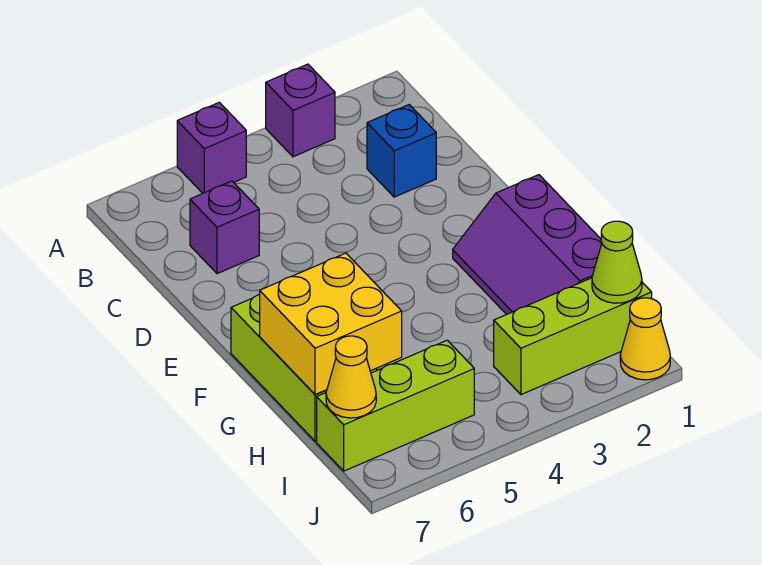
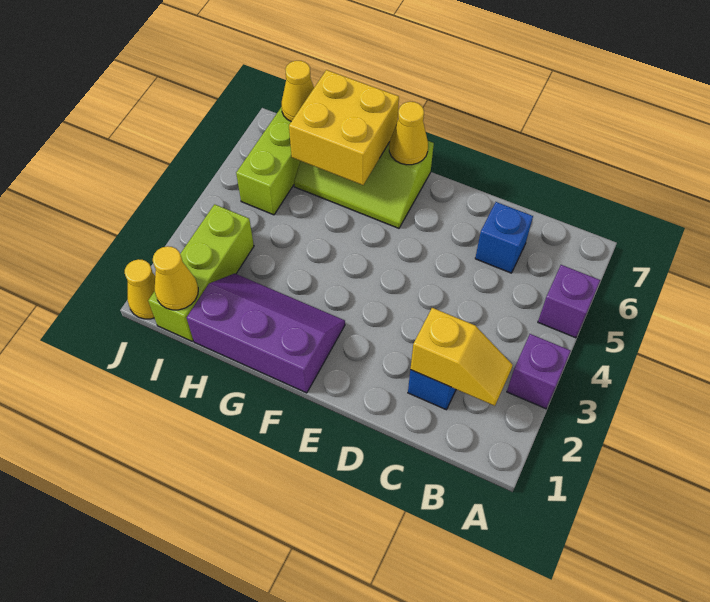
none -> yellow 1x2 slope [410,308,513,406]
purple 1x1 brick [190,181,259,274] -> blue 1x1 brick [475,202,533,273]
none -> yellow 1x1 cone [389,102,428,165]
lime 1x1 cone [592,221,642,303] -> yellow 1x1 cone [153,246,198,310]

